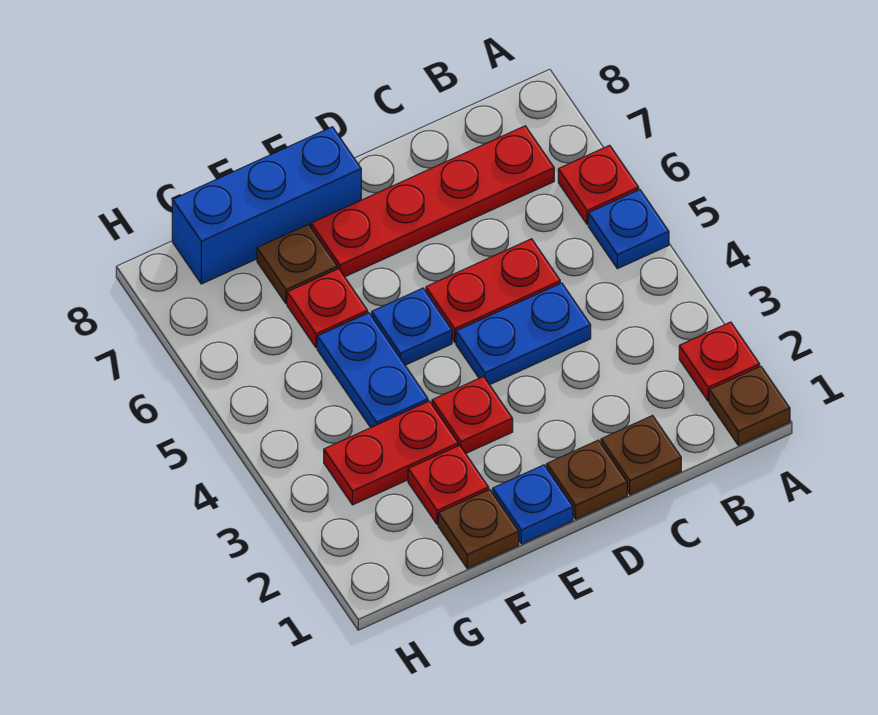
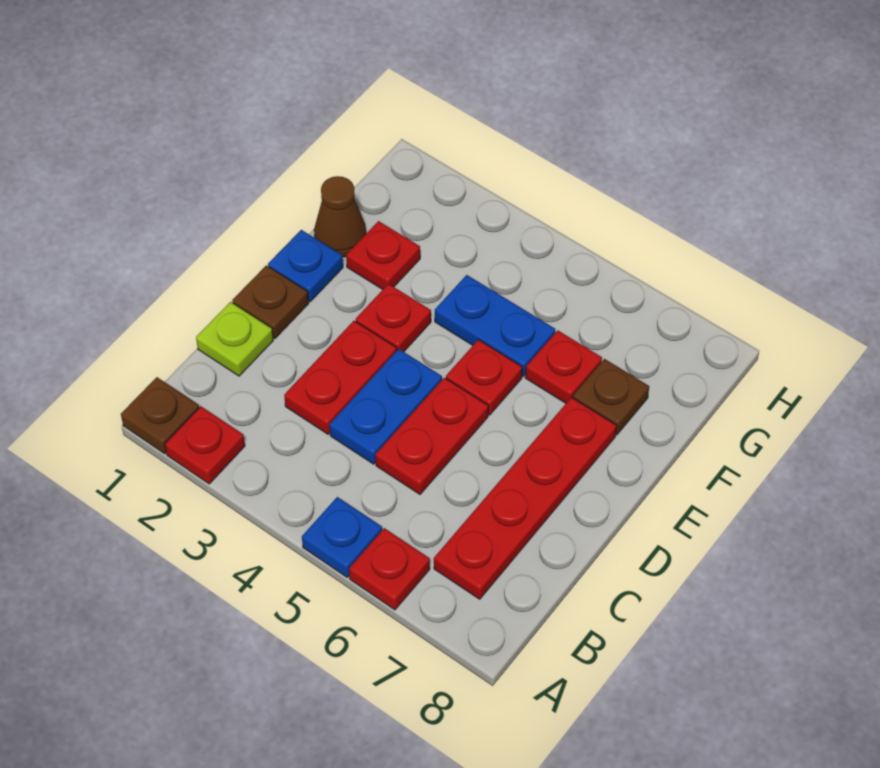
brown 1x1 plate [601,416,681,495] -> lime 1x1 plate [196,302,273,376]
blue 1x1 plate [372,288,452,365] -> red 1x1 plate [446,340,522,415]
blue 1x3 brick [172,127,361,284] -> none
brown 1x1 plate [438,490,519,569] -> brown 1x1 cone [314,176,366,257]
red 1x2 plate [324,401,458,505] -> red 1x2 plate moved to [284,321,397,434]

